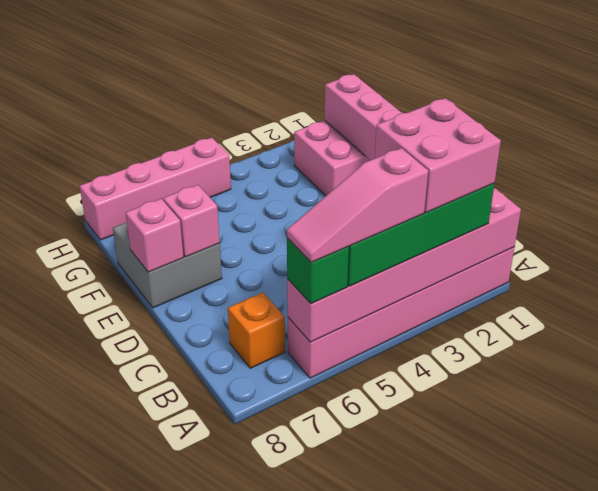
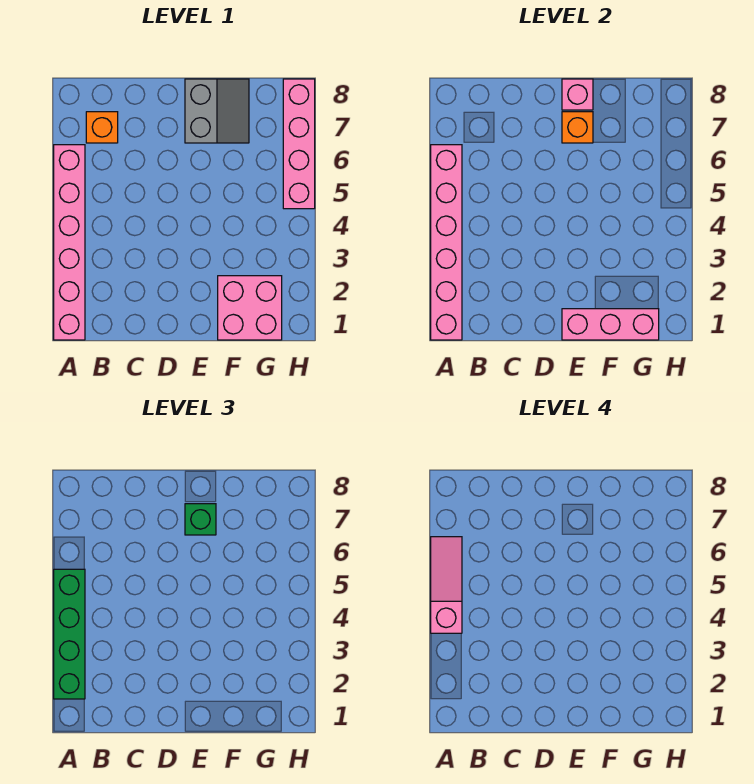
pink 2x2 brick [375,98,501,213] -> none
green 1x1 brick [287,238,349,303] -> green 1x1 brick moved to [185,504,216,535]
grey 2x2 brick [113,222,222,308] -> grey 2x2 slope [185,79,249,143]
pink 1x1 brick [163,185,220,257] -> orange 1x1 brick [562,112,593,143]

